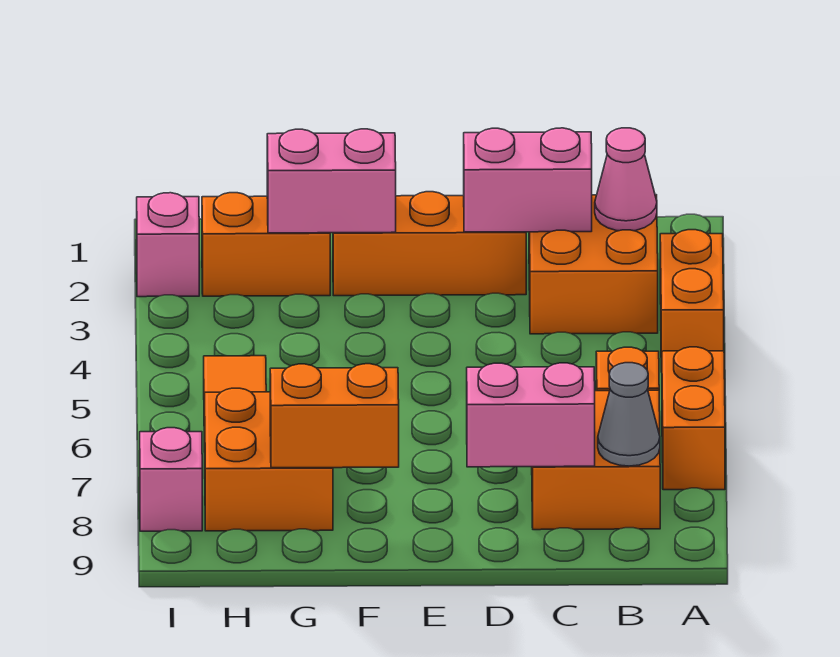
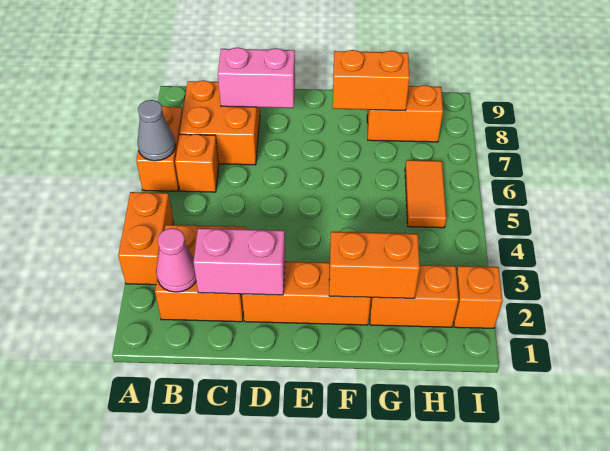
grey 1x1 cone [598,363,660,466] -> grey 1x1 cone moved to [138,100,175,161]
pink 1x2 brick [267,129,396,233] -> orange 1x2 brick [329,232,420,298]
orange 2x2 brick [205,388,333,531] -> orange 1x2 brick [367,85,443,142]
pink 1x1 brick [137,193,199,297] -> orange 1x1 brick [454,266,503,328]
pink 1x1 brick [140,428,202,531] -> none

